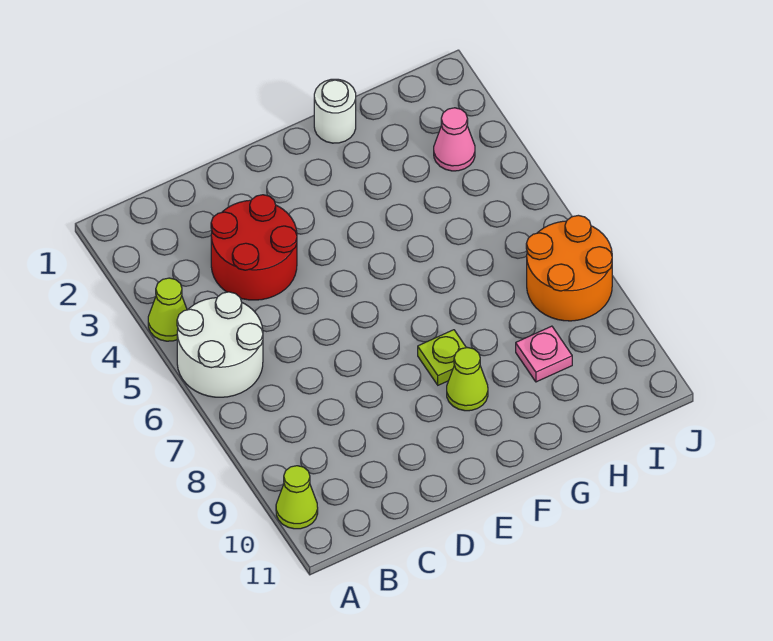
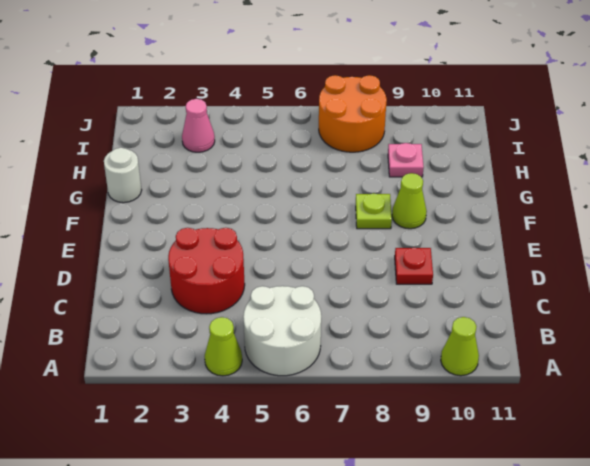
none -> red 1x1 plate [395,248,433,284]

